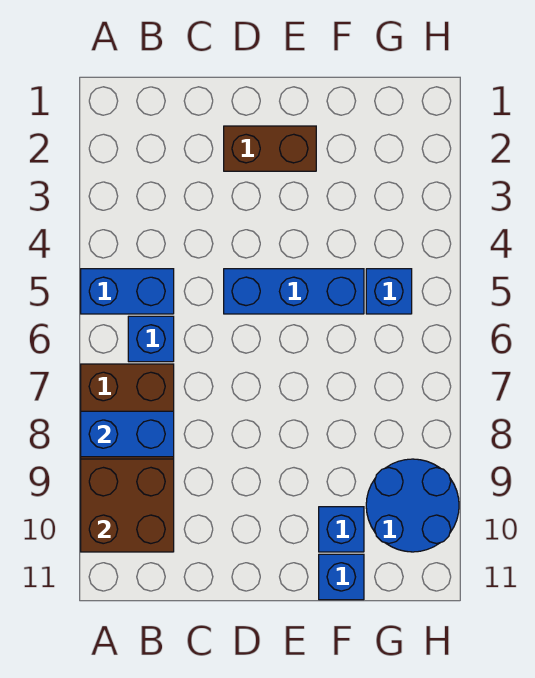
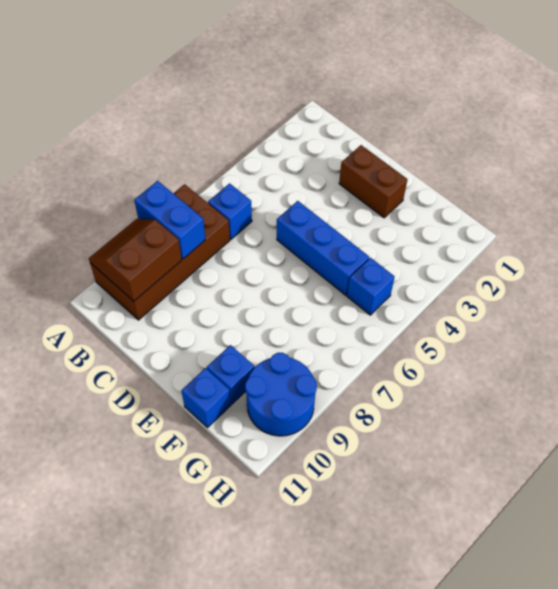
blue 1x2 brick [81,269,174,314] -> none
brown 2x2 brick [81,459,174,552] -> brown 2x2 slope [89,219,182,301]

